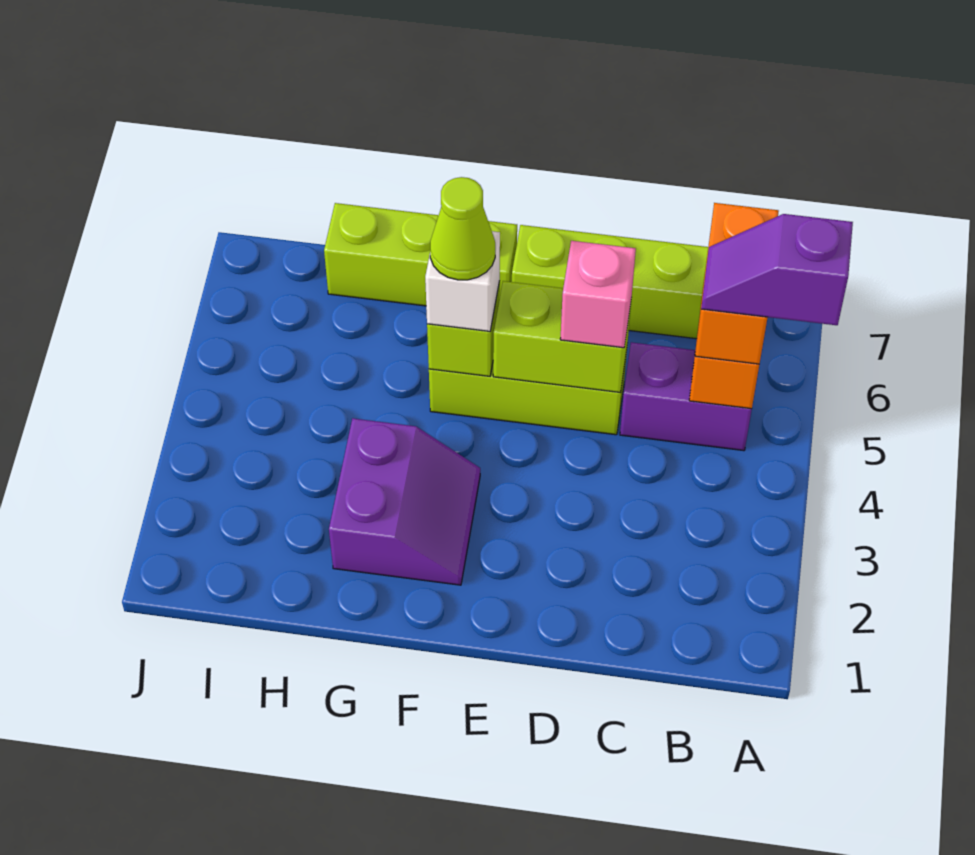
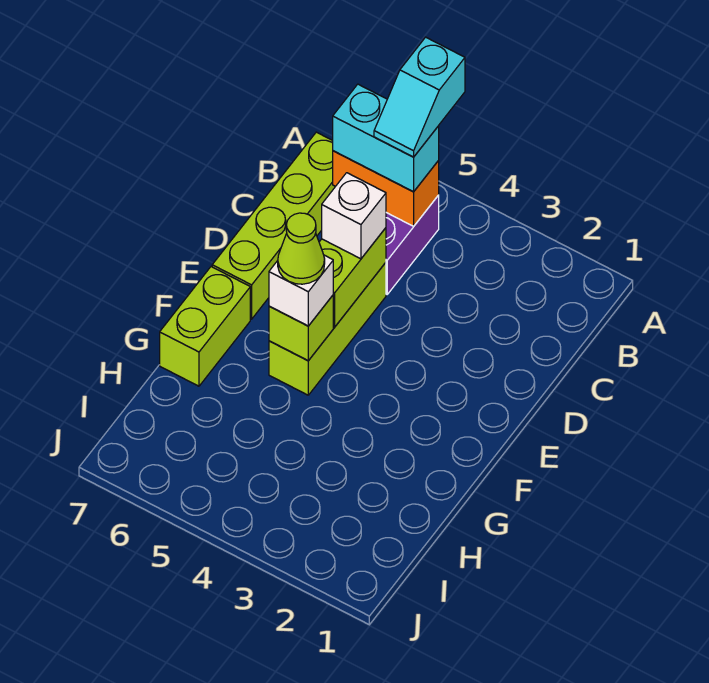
purple 1x2 slope [701,214,853,325] -> cyan 1x2 slope [374,37,465,157]
orange 1x2 brick [695,203,779,364] -> cyan 1x2 brick [333,84,439,192]
pink 1x1 brick [560,241,636,348] -> white 1x1 brick [322,173,386,259]
purple 2x2 slope [329,418,480,585] -> none
lime 1x3 brick [324,203,517,306] -> lime 1x2 brick [160,267,250,386]

